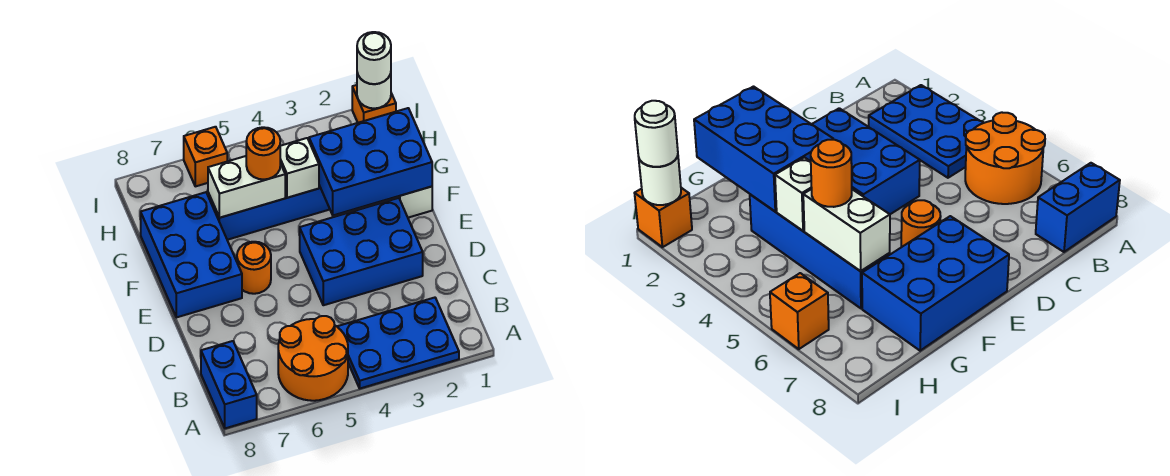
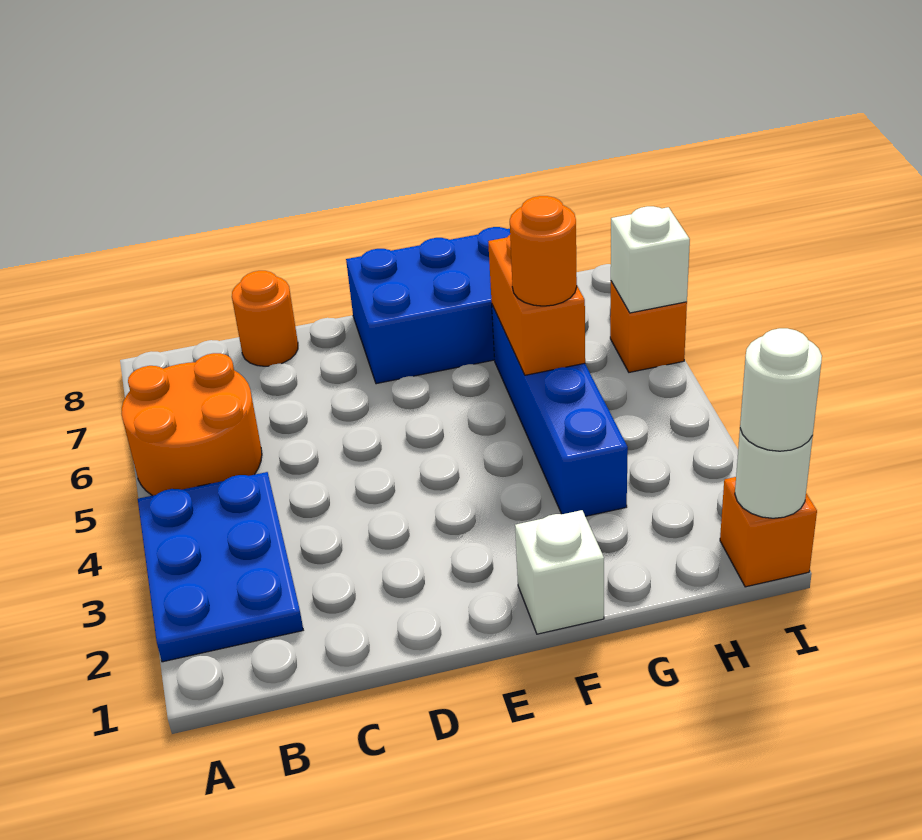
blue 1x2 brick [201,341,257,428] -> none
blue 2x3 brick [300,198,423,305] -> none
orange 1x1 round brick [237,242,271,294] -> orange 1x1 round brick moved to [232,271,298,366]
blue 2x3 brick [309,108,432,215] -> none
white 1x1 brick [280,138,319,198] -> white 1x1 brick moved to [611,206,690,313]
white 1x2 brick [208,156,285,218] -> orange 1x2 brick [488,235,585,375]

